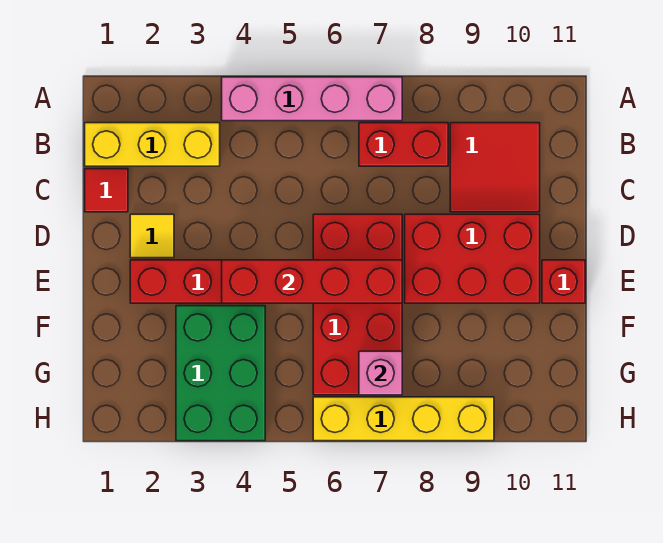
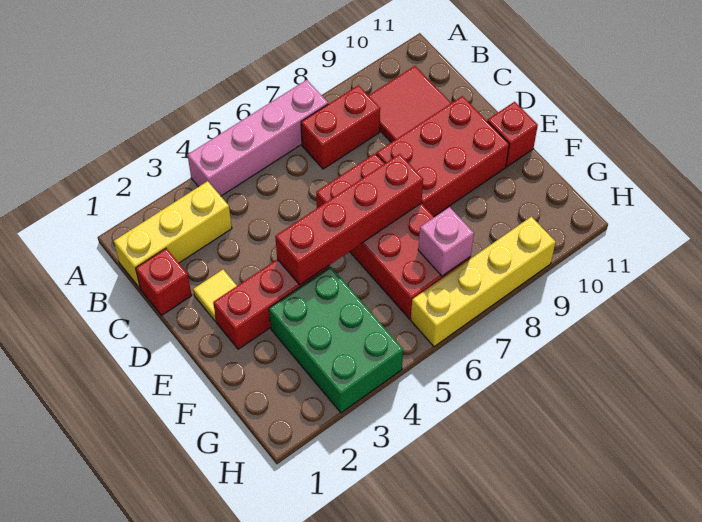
red 1x1 tile [85,169,128,212] -> red 1x1 brick [136,248,192,315]

